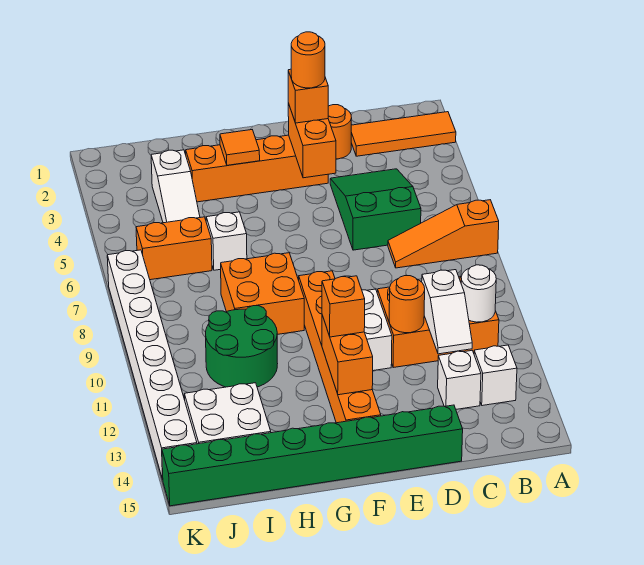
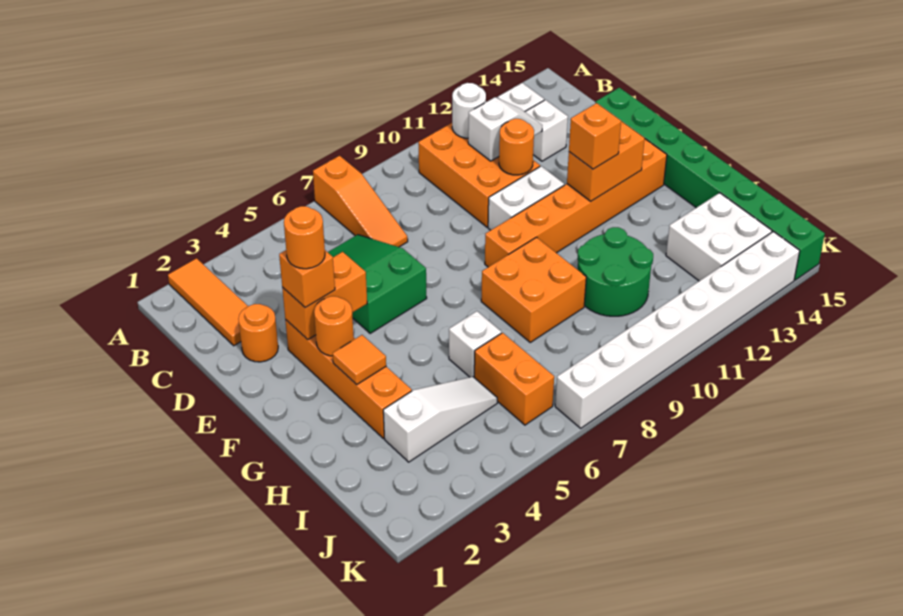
green 2x3 slope [330,169,421,250] -> green 2x3 slope turned to [328,235,427,334]
none -> orange 1x1 round brick [314,296,354,356]

